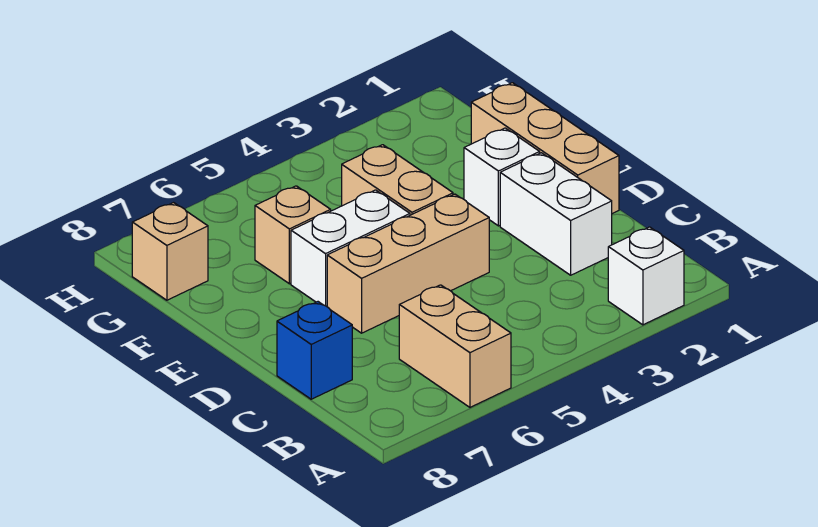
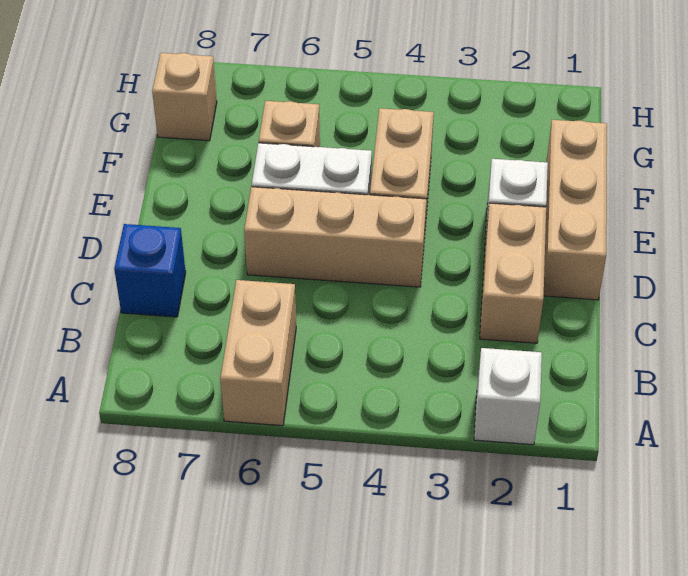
white 1x2 brick [500,153,612,275] -> tan 1x2 brick [480,203,546,343]

